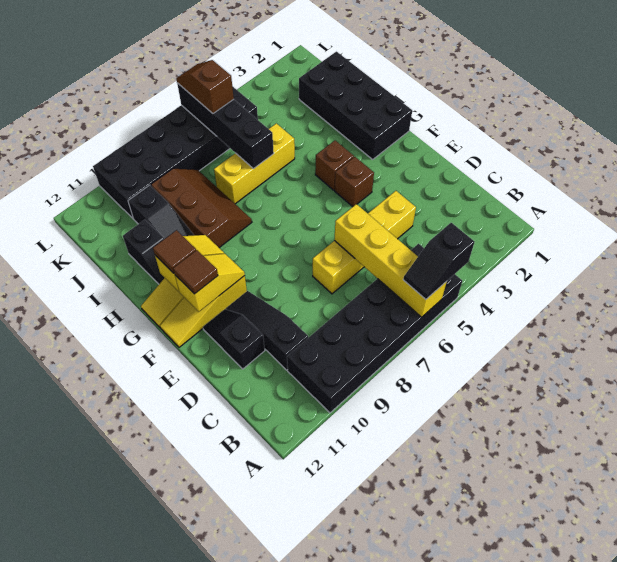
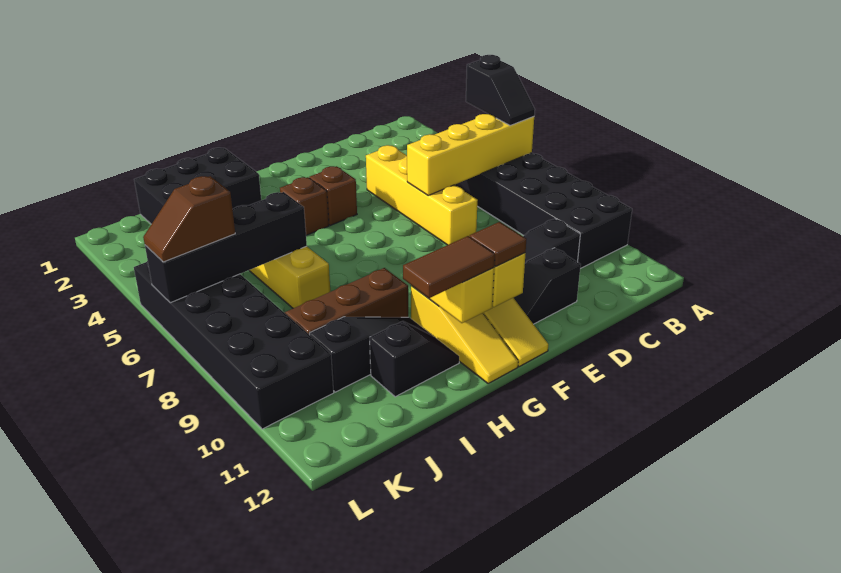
black 2x4 brick [299,52,412,159] -> black 2x3 brick [134,148,261,224]
brown 1x1 tile [153,230,196,273] -> brown 1x2 tile [403,236,495,298]

